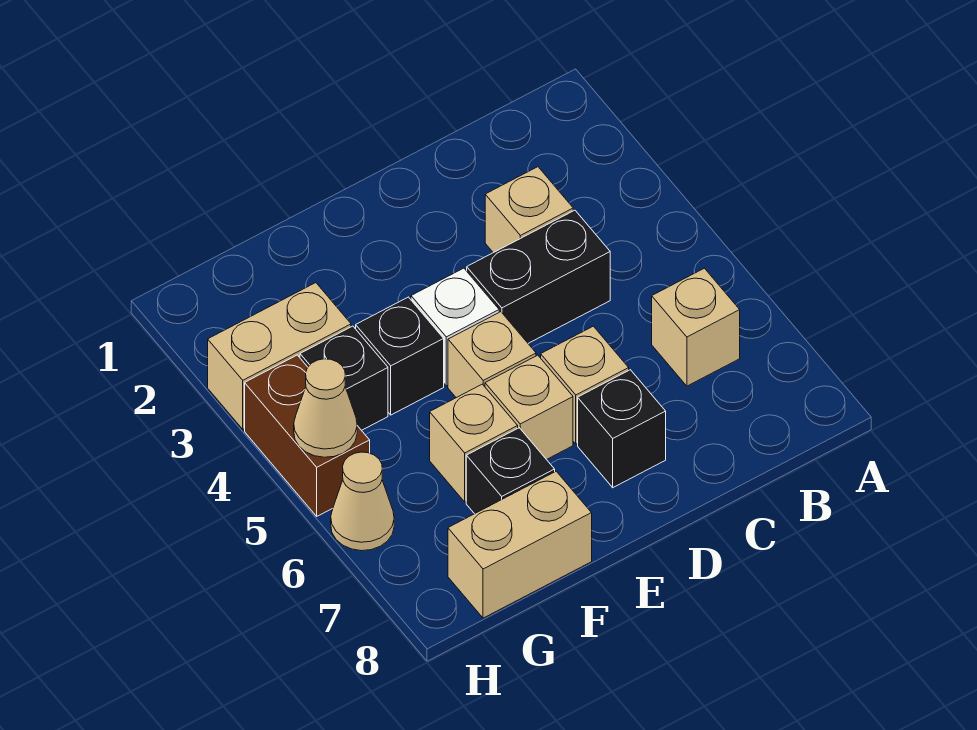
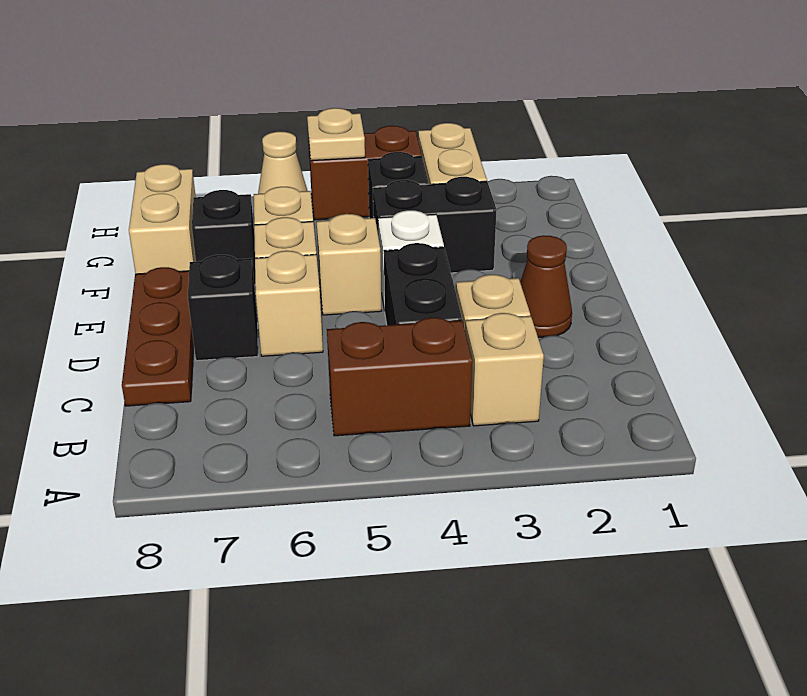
none -> brown 1x2 brick [327,317,472,436]
tan 1x1 brick [652,268,740,386] -> tan 1x1 brick moved to [465,313,544,426]
none -> brown 1x3 plate [122,267,194,406]
none -> brown 1x1 cone [520,235,572,337]
black 1x1 brick [356,297,444,415] -> black 1x2 brick [373,177,497,273]
tan 1x1 cone [294,359,357,457] -> tan 1x1 plate [307,108,365,161]

